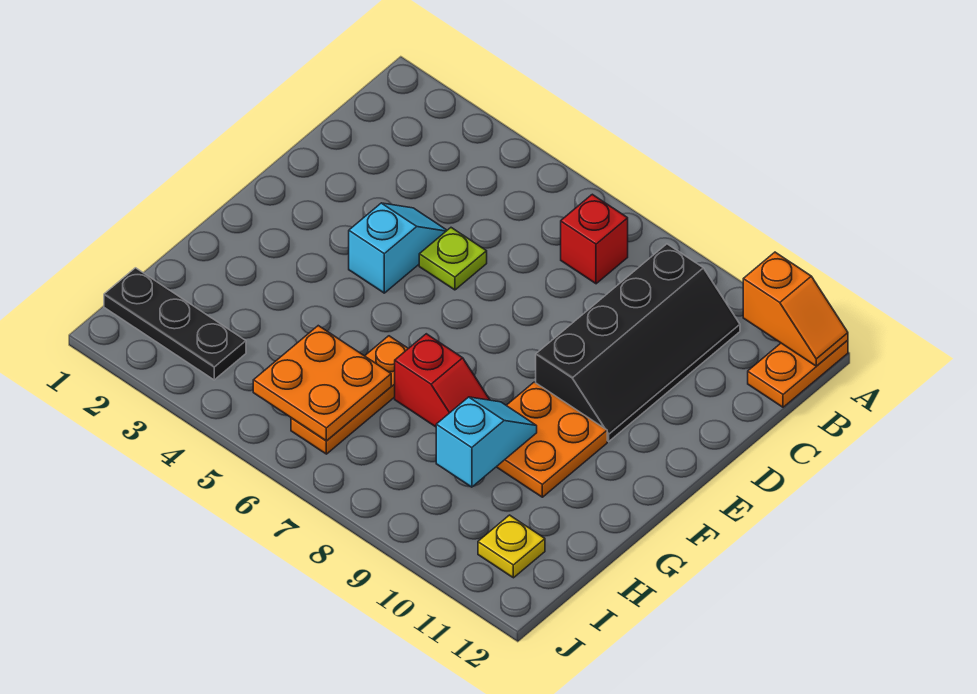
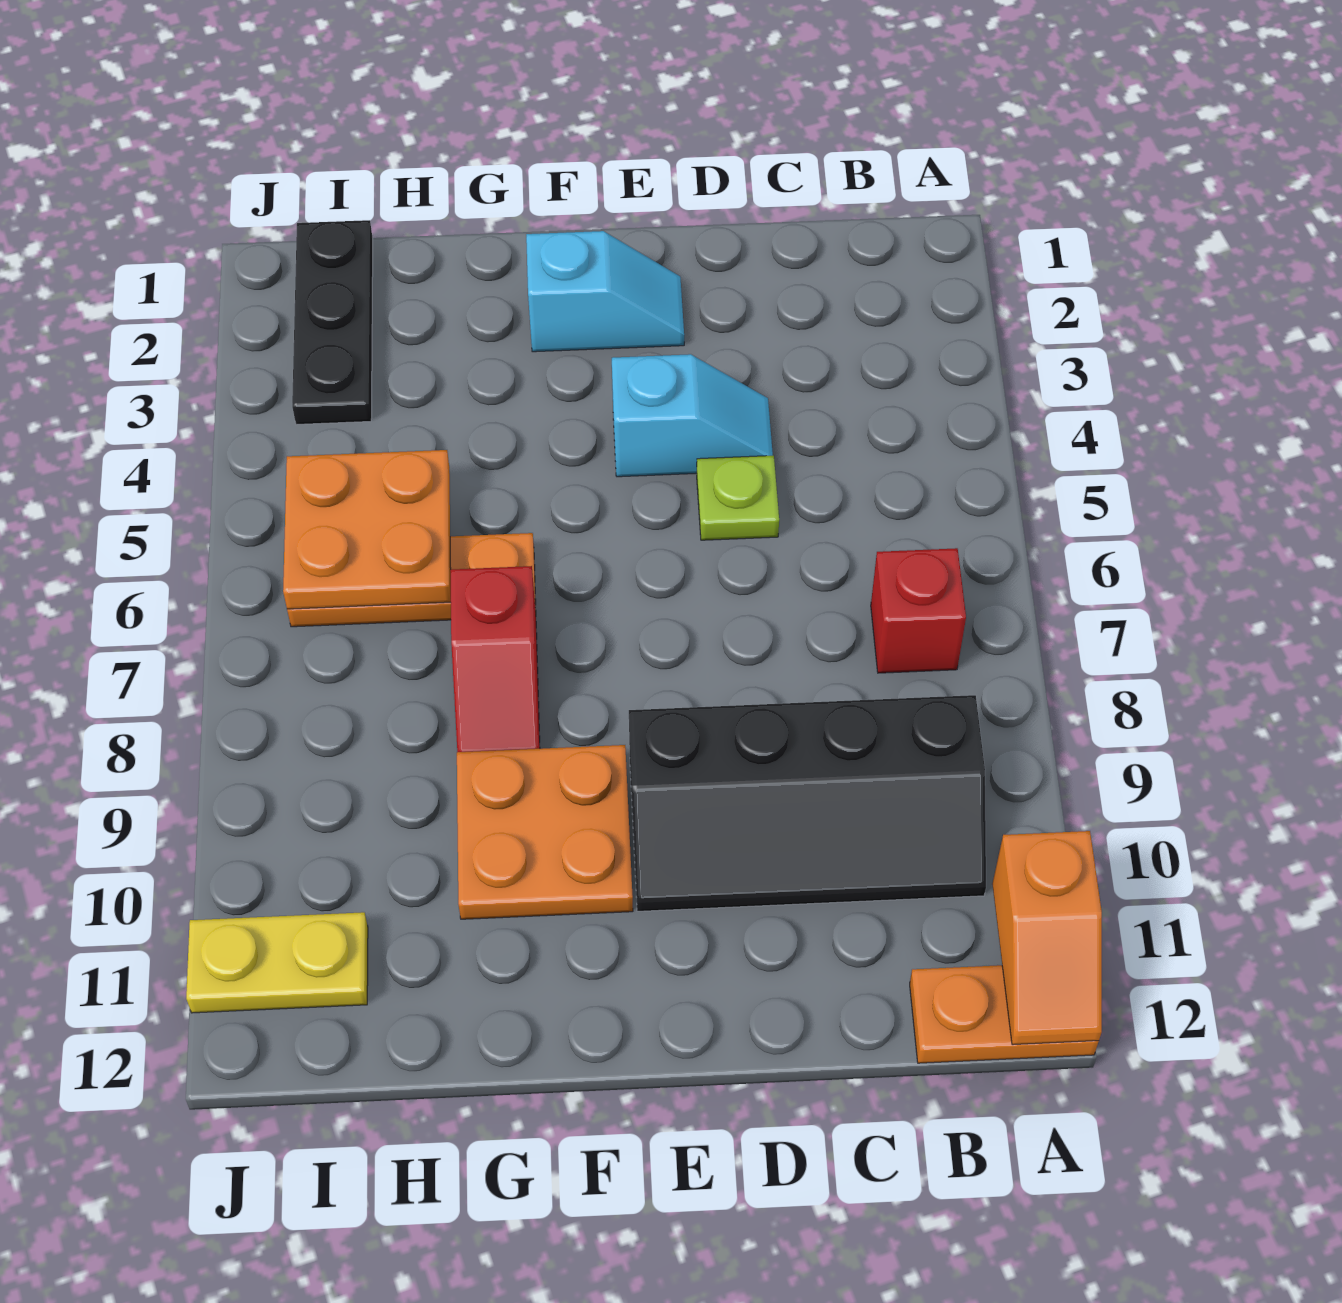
cyan 1x2 slope [436,397,537,487] -> cyan 1x2 slope moved to [526,231,684,352]
yellow 1x1 plate [478,515,545,578] -> yellow 1x2 plate [186,912,368,1013]

